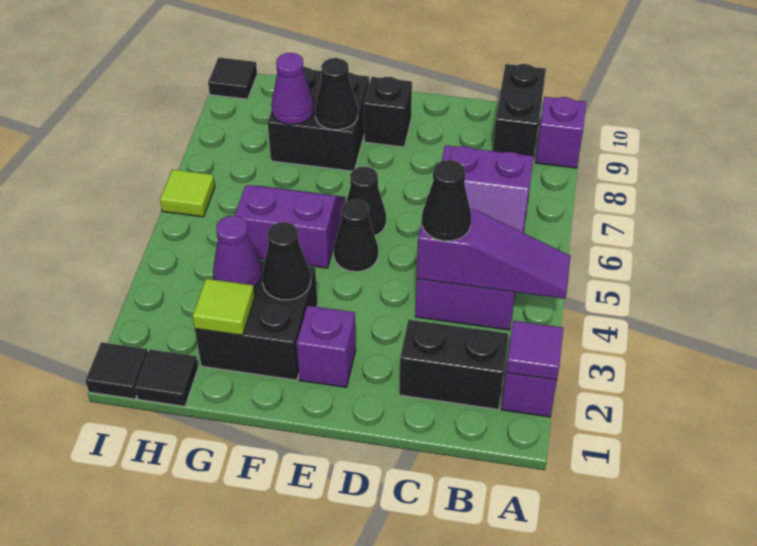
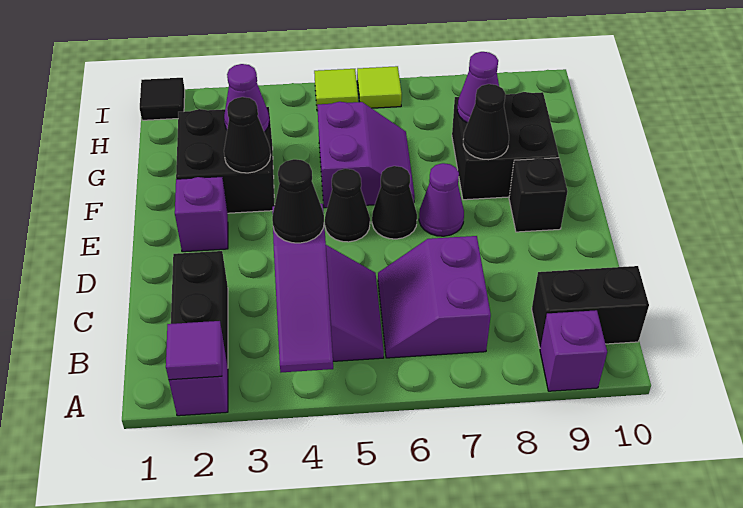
none -> purple 1x1 cone [419,163,464,236]
lime 1x1 tile [193,279,255,335] -> lime 1x1 tile moved to [314,69,358,111]
black 1x1 tile [135,349,198,407] -> none
black 1x1 tile [208,57,257,99] -> none

